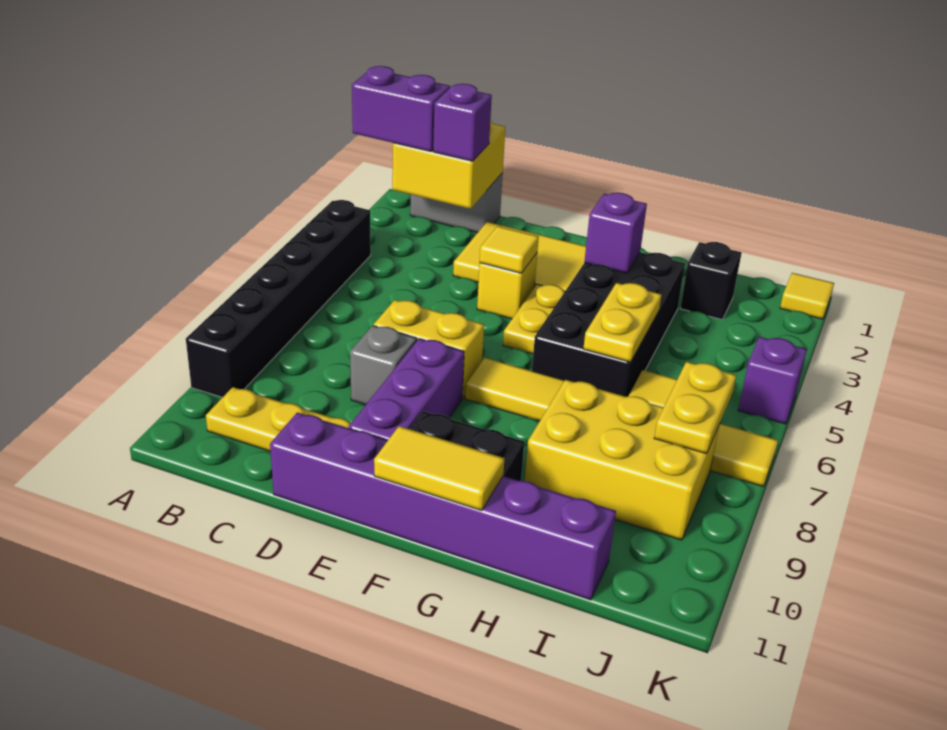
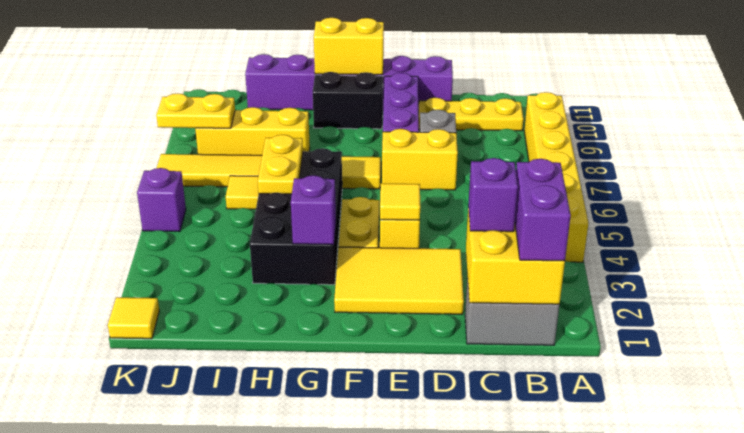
purple 1x2 brick [352,66,450,151] -> purple 1x2 brick turned to [515,159,571,261]
black 1x6 brick [186,200,371,397] -> yellow 1x6 brick [524,92,588,262]
yellow 1x2 tile [374,426,505,510] -> yellow 1x2 brick [314,18,384,75]
yellow 2x3 brick [525,380,720,540] -> yellow 1x3 brick [195,107,310,155]
black 1x1 brick [680,242,741,320] -> none
yellow 1x2 plate [654,362,736,454] -> yellow 1x2 plate turned to [156,93,235,128]

